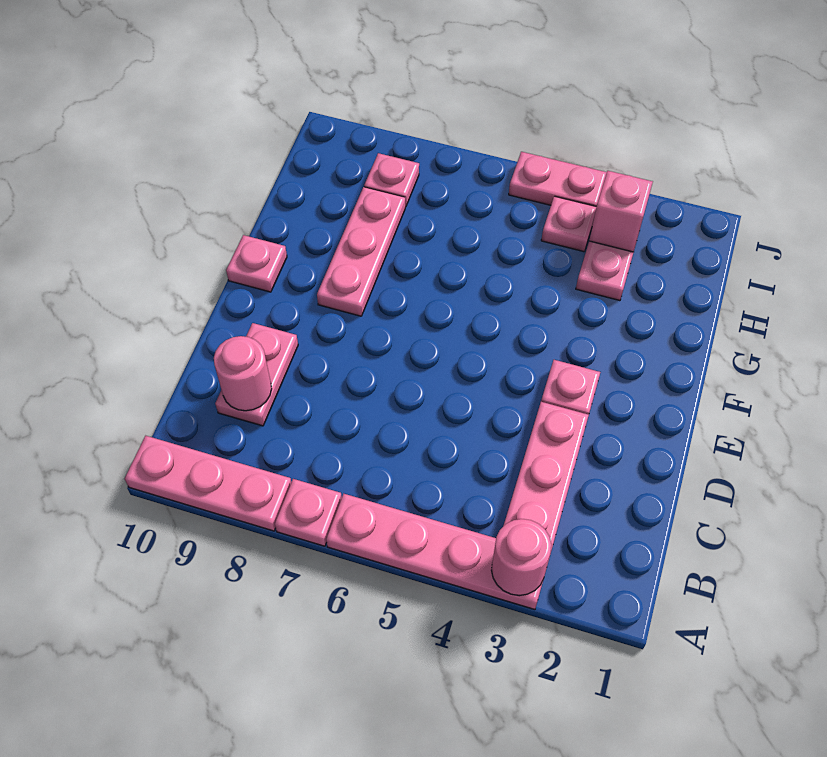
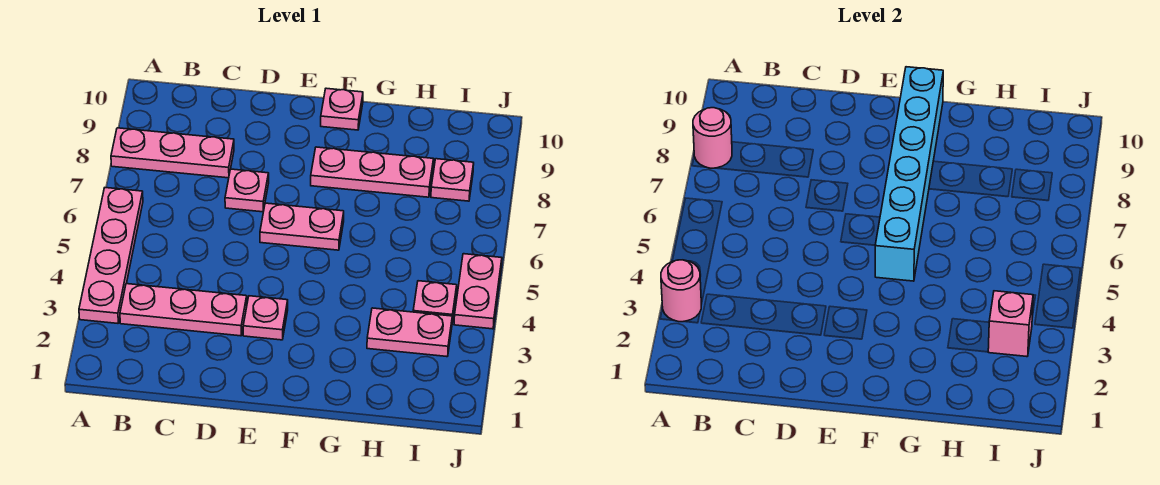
pink 1x1 plate [275,479,342,546] -> pink 1x1 plate moved to [225,169,269,212]
pink 1x3 plate [125,436,291,531] -> pink 1x3 plate turned to [111,128,234,178]
pink 1x2 plate [215,323,298,426] -> pink 1x2 plate moved to [260,203,344,250]
pink 1x1 round brick [214,336,271,411] -> pink 1x1 round brick moved to [693,108,732,168]
none -> cyan 1x6 brick [875,67,943,281]

